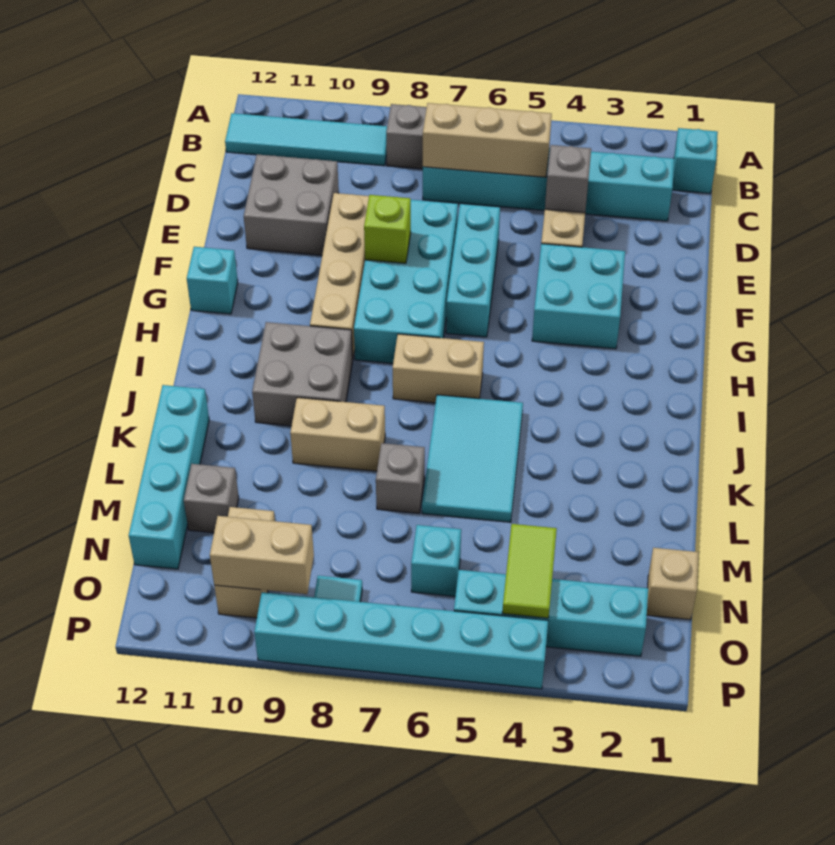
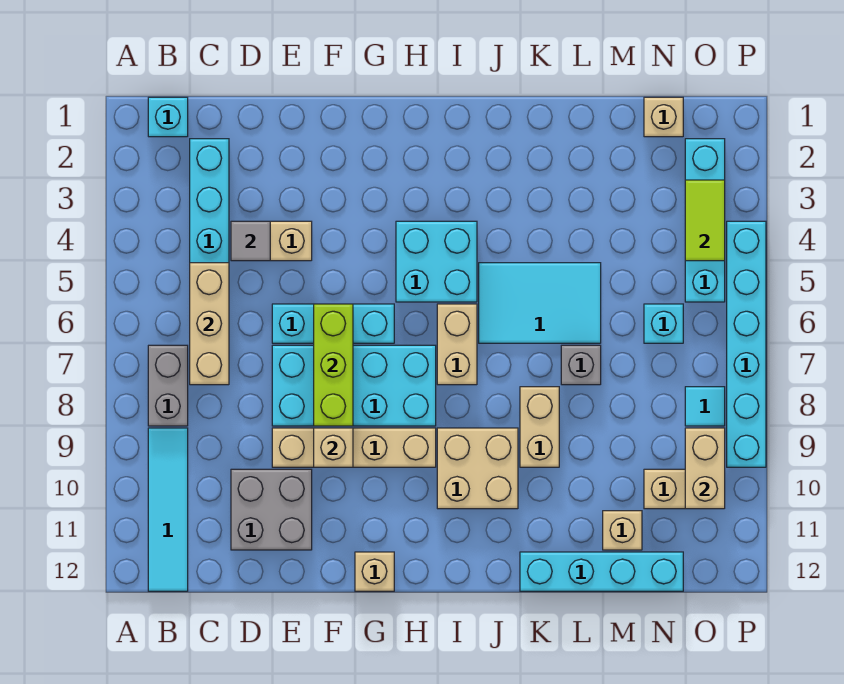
grey 1x1 brick [545,145,591,213] -> grey 1x1 tile [231,221,270,261]
cyan 2x2 brick [532,244,625,349] -> cyan 2x2 brick moved to [396,221,477,302]
lime 1x1 brick [364,195,411,263] -> lime 1x3 brick [314,304,353,426]
none -> tan 1x1 brick [314,428,353,467]
cyan 1x1 brick [187,247,238,314] -> tan 1x1 brick [355,552,394,591]
grey 2x2 brick [252,322,353,426] -> tan 2x2 brick [437,428,518,509]
grey 1x1 brick [184,464,239,533] -> tan 1x1 brick [603,511,642,550]
lime 1x2 tile [502,524,557,618] -> lime 1x2 tile turned to [685,180,725,261]

